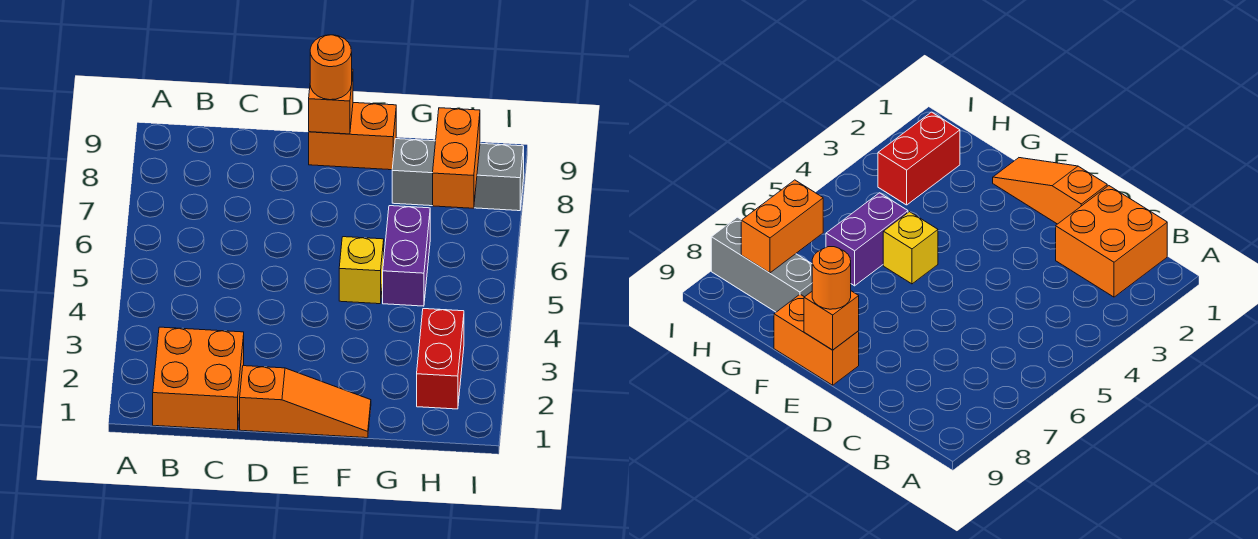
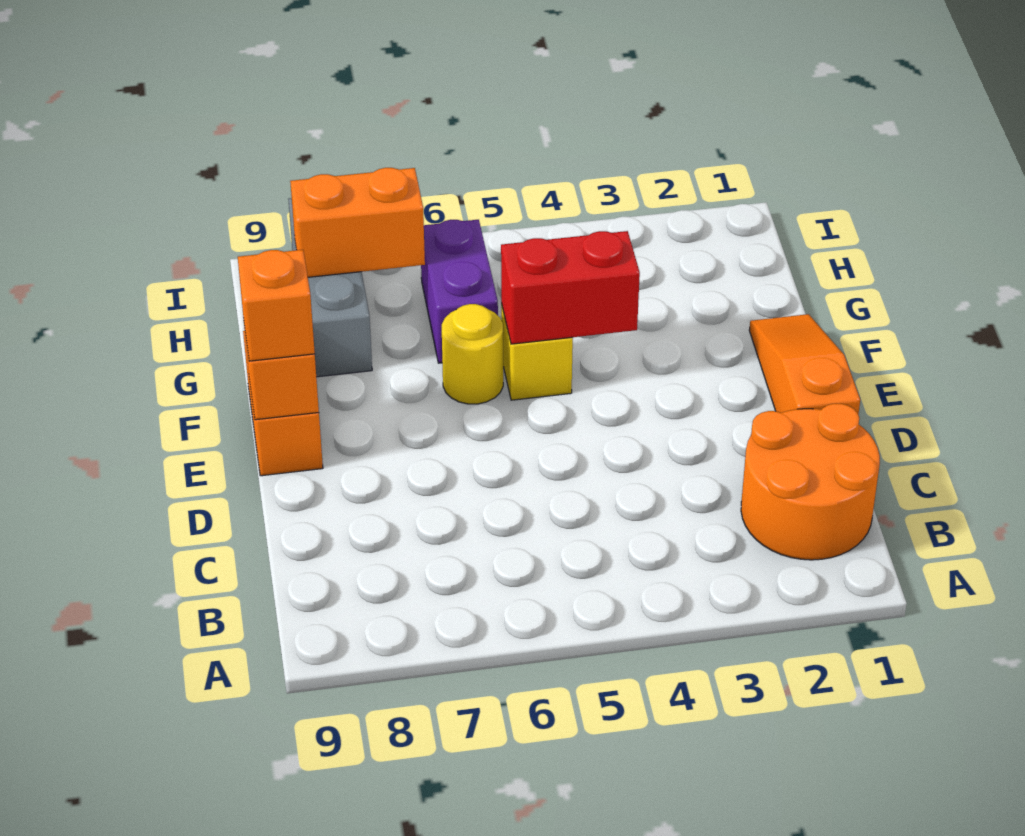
orange 2x2 brick [153,327,244,430] -> orange 2x2 round brick [741,404,880,560]
orange 1x1 round brick [310,35,352,100] -> orange 1x1 brick [238,250,315,361]
none -> yellow 1x1 round brick [442,304,503,404]
purple 1x2 brick [383,206,430,306] -> purple 1x2 brick turned to [421,220,498,363]
red 1x2 brick [417,309,464,409] -> red 1x2 brick moved to [501,231,640,344]

